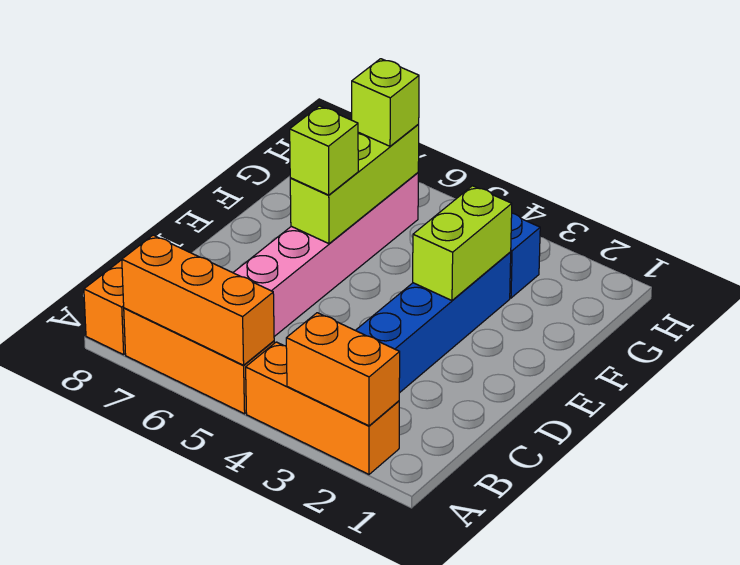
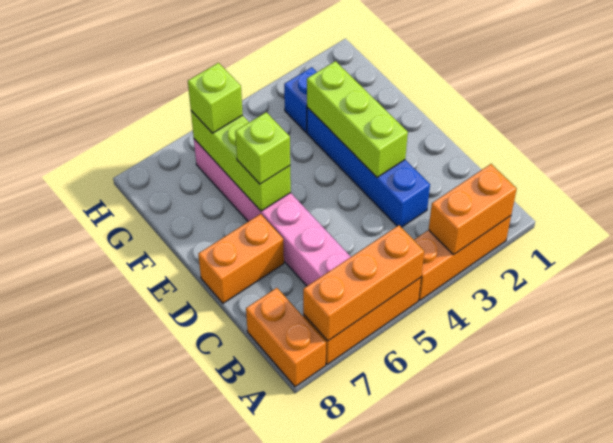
none -> orange 1x2 brick [198,214,284,303]
lime 1x2 brick [413,186,512,301] -> lime 1x3 brick [307,61,408,177]

